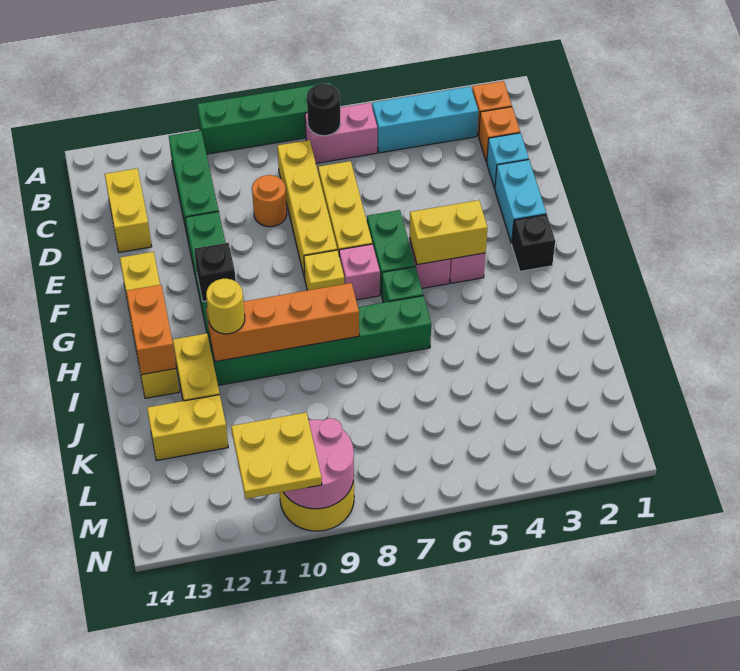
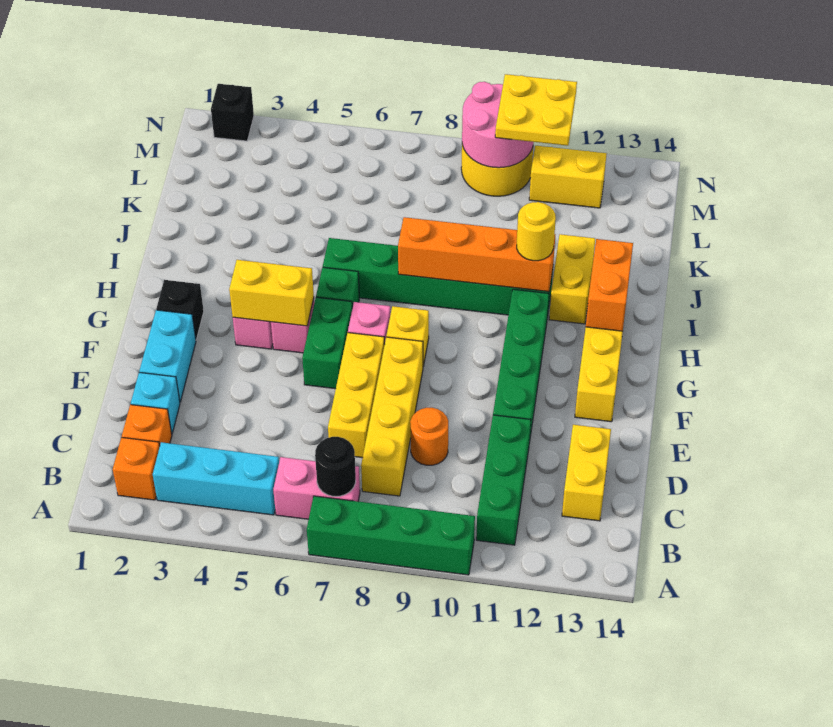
black 1x1 brick [194,243,236,301] -> black 1x1 brick moved to [211,84,254,141]
yellow 1x2 brick [147,395,228,461] -> yellow 1x2 brick moved to [529,146,606,208]

